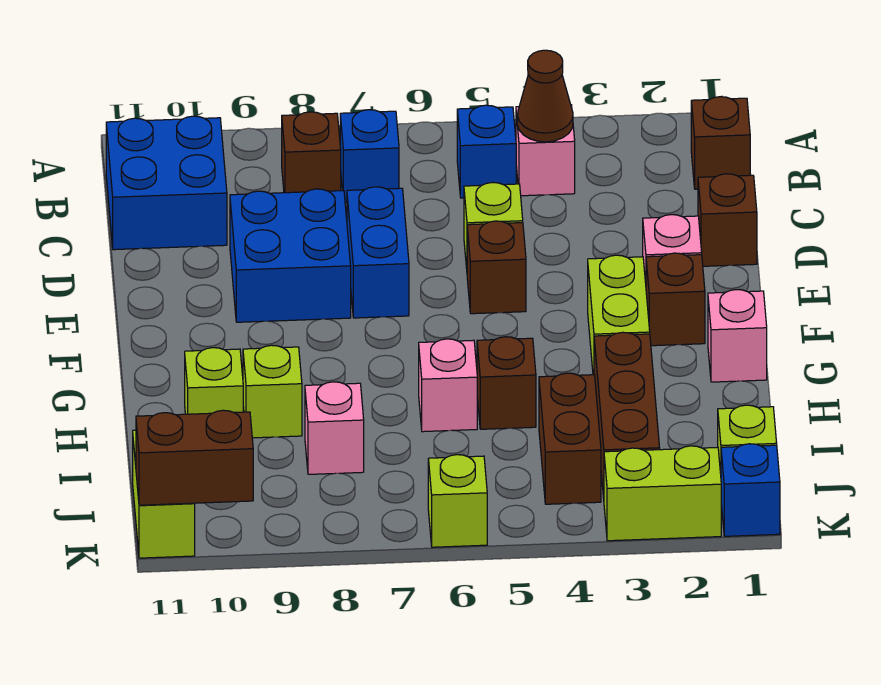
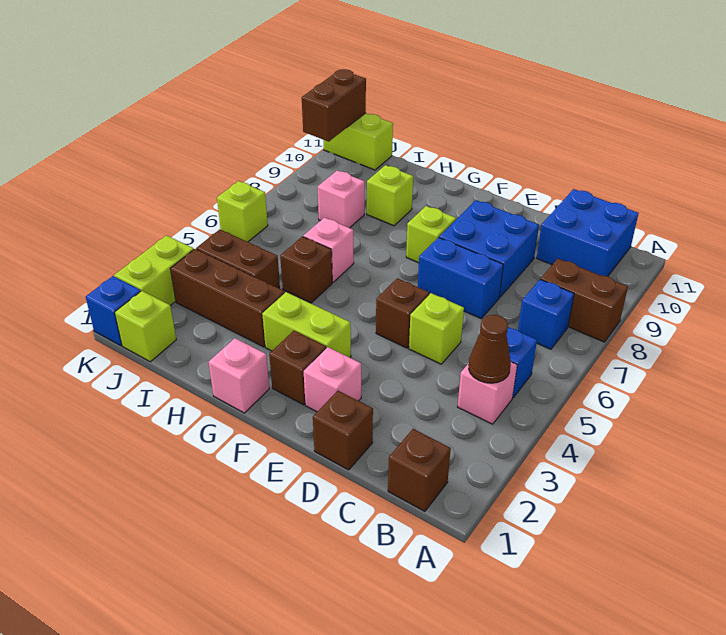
brown 1x1 brick [282,112,341,193] -> brown 1x2 brick [541,259,628,342]
lime 1x1 brick [185,348,243,414] -> lime 1x1 brick moved to [406,206,456,263]

